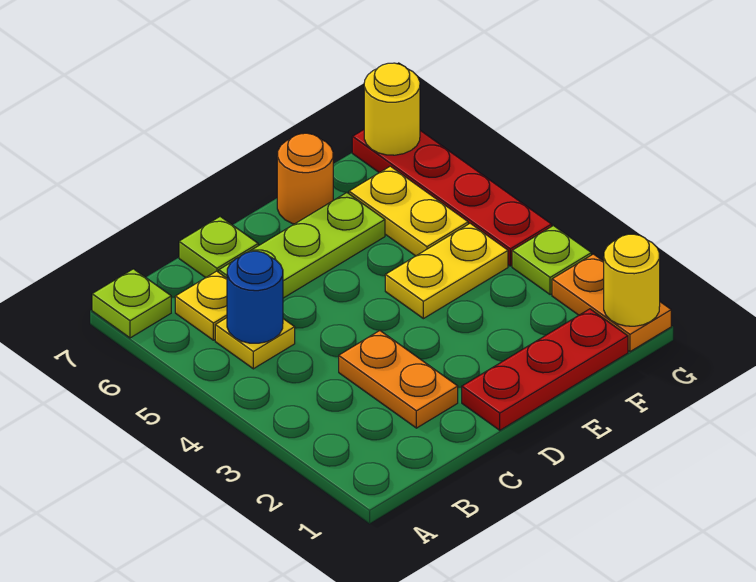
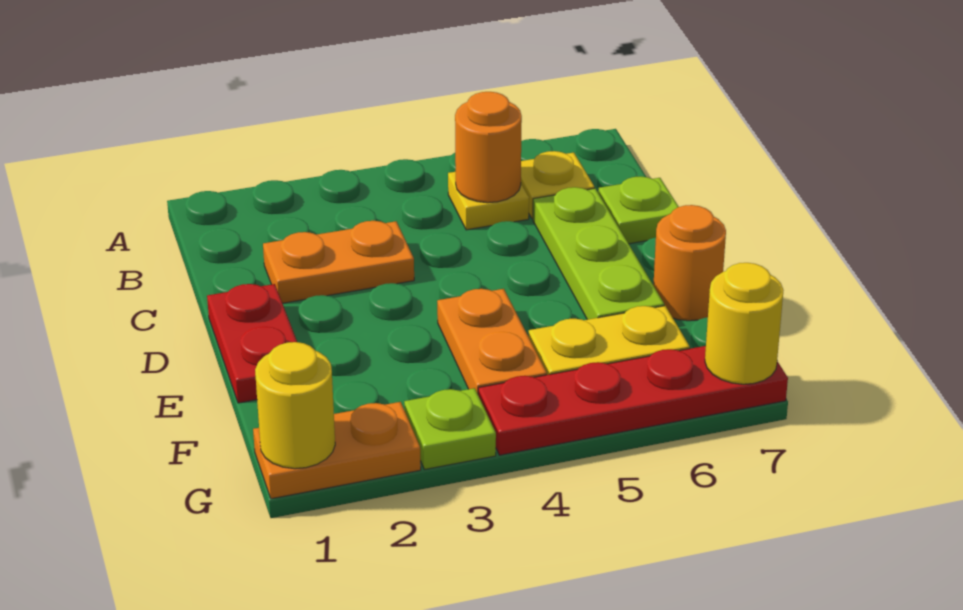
lime 1x1 plate [92,269,171,338] -> none
blue 1x1 round brick [227,251,283,343] -> orange 1x1 round brick [455,92,522,203]
red 1x3 plate [462,309,628,430] -> red 1x2 plate [207,284,297,403]
yellow 1x2 plate [385,223,508,319] -> orange 1x2 plate [437,289,547,394]

